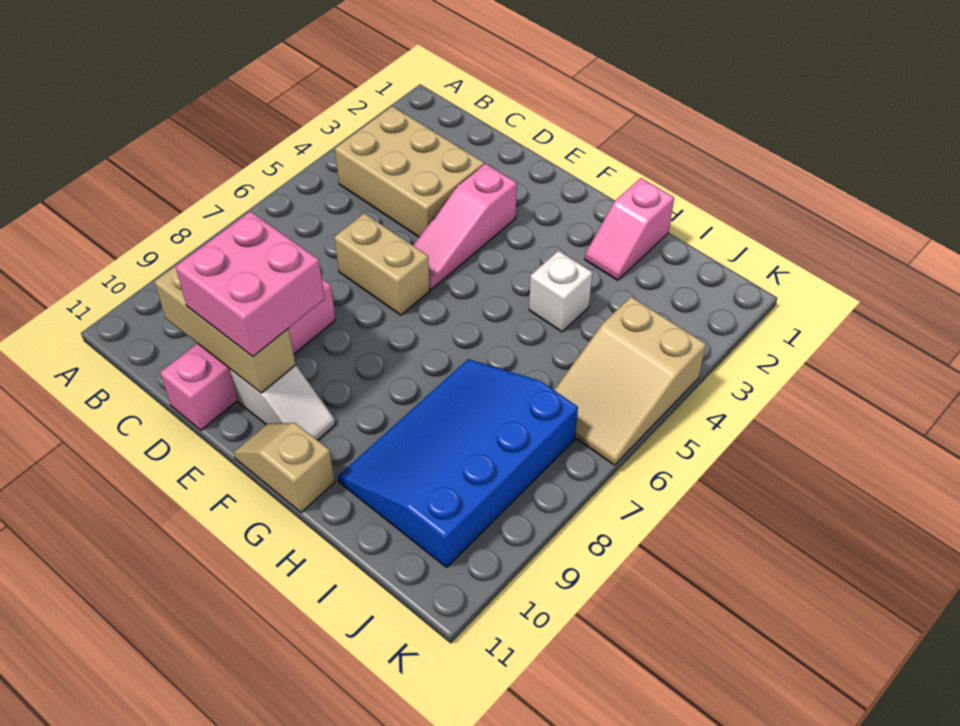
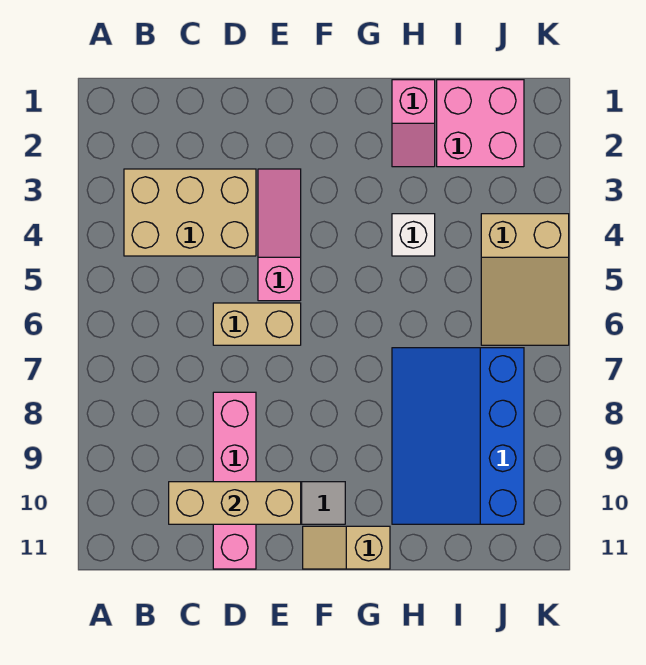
pink 2x2 brick [175,211,325,357] -> pink 2x2 brick moved to [437,80,524,167]
pink 1x3 slope [413,164,517,289] -> pink 1x3 slope turned to [258,169,301,301]

